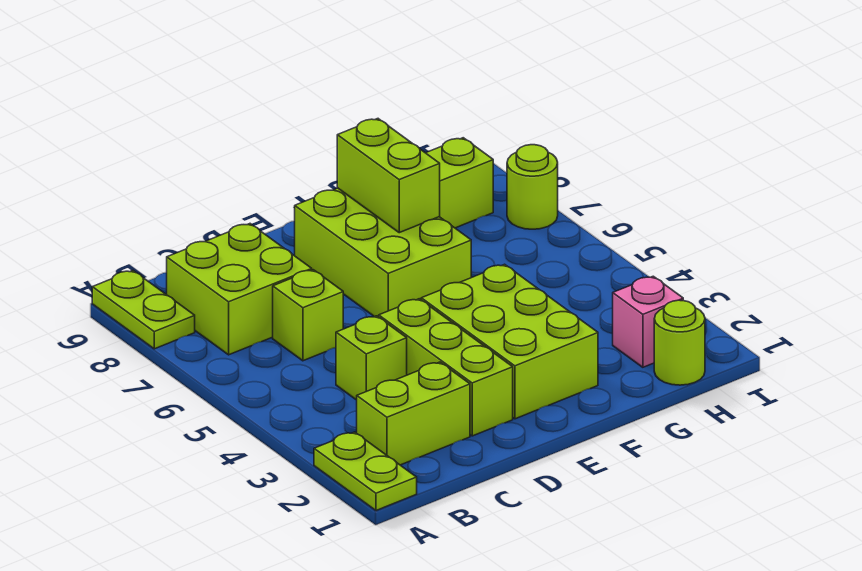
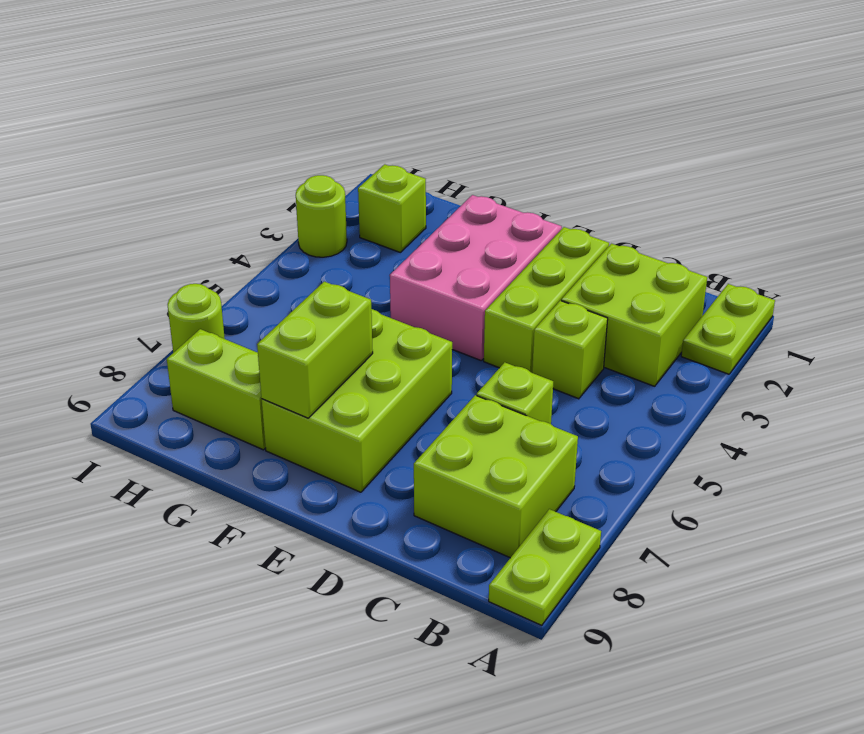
lime 1x2 brick [357,362,470,465] -> lime 2x2 brick [561,244,707,386]
lime 2x3 brick [421,264,598,419] -> pink 2x3 brick [390,195,562,360]
lime 1x1 round brick [654,300,705,385] -> lime 1x1 round brick moved to [296,175,347,257]
pink 1x1 brick [613,276,683,367] -> lime 1x1 brick [358,164,426,252]

